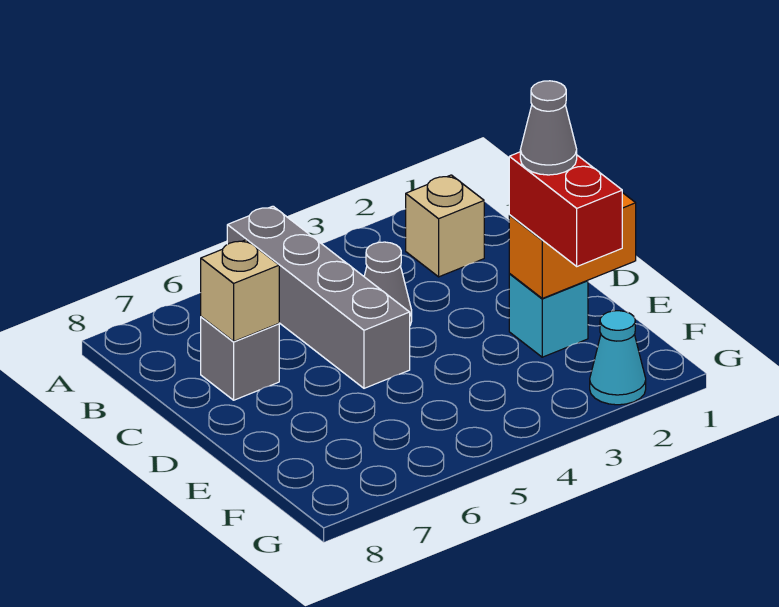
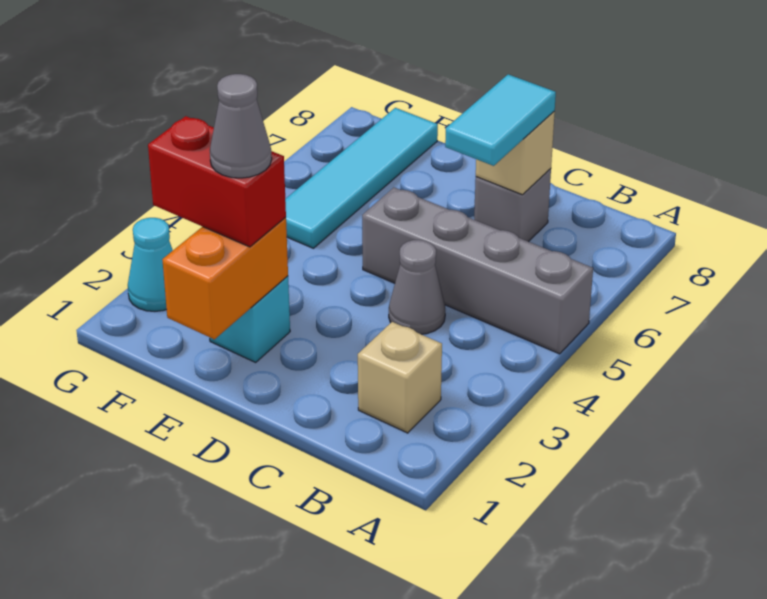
none -> cyan 1x2 tile [445,74,556,166]
none -> cyan 1x4 tile [285,108,438,248]

